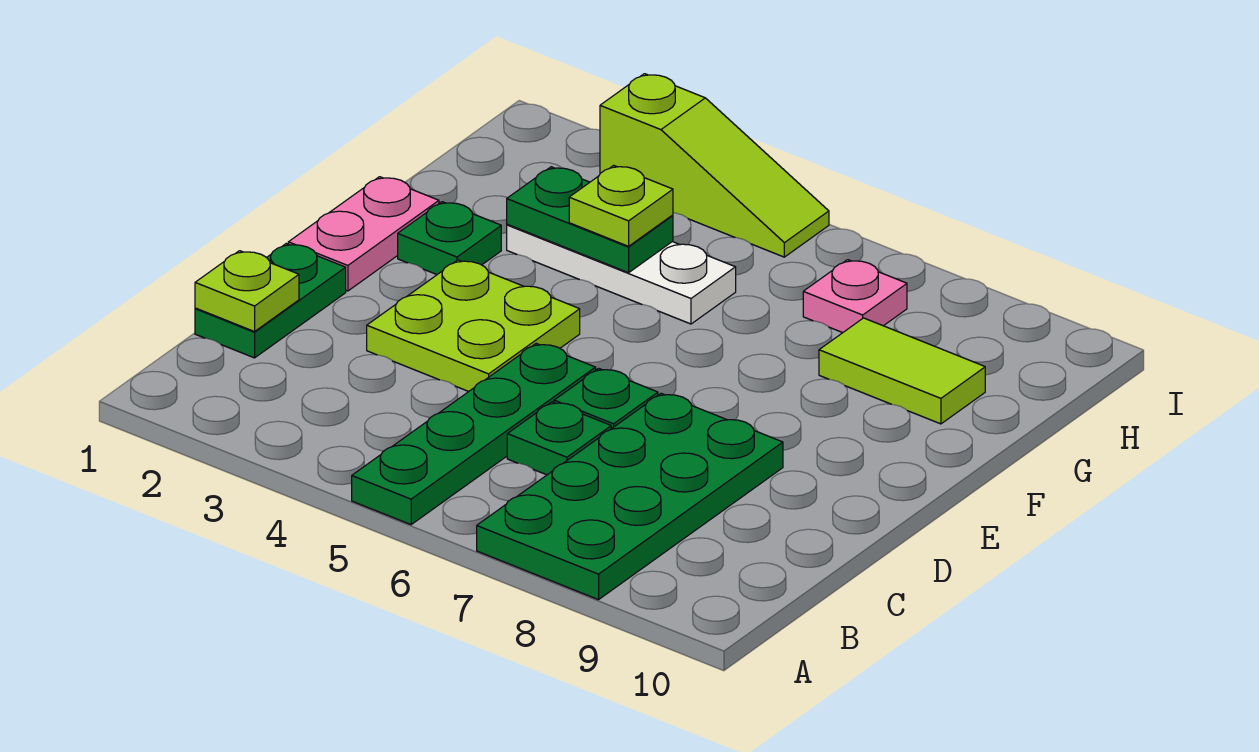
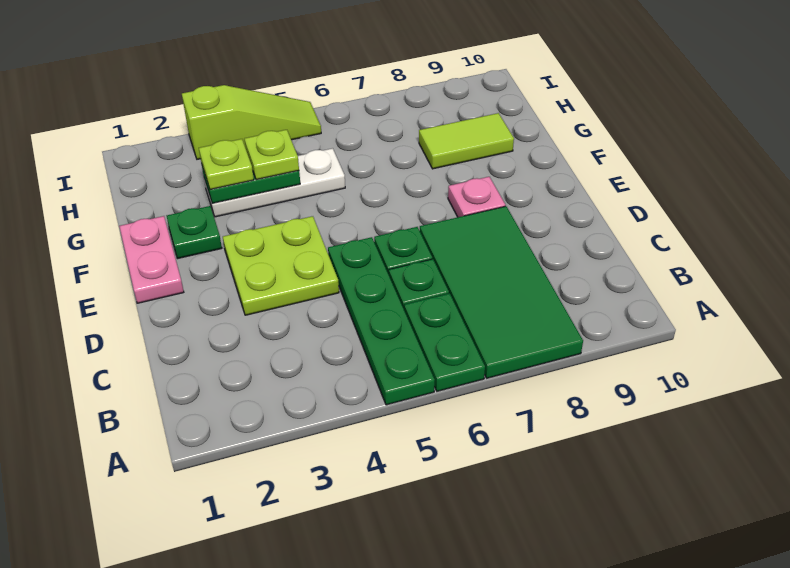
green 2x4 plate [477,393,783,600] -> green 2x4 tile [420,206,583,378]
green 1x2 plate [195,244,346,358] -> green 1x2 plate moved to [404,293,485,391]
lime 1x1 plate [195,251,299,332] -> lime 1x1 plate moved to [199,139,254,189]
pink 1x1 plate [803,260,907,333] -> pink 1x1 plate moved to [448,177,505,217]

